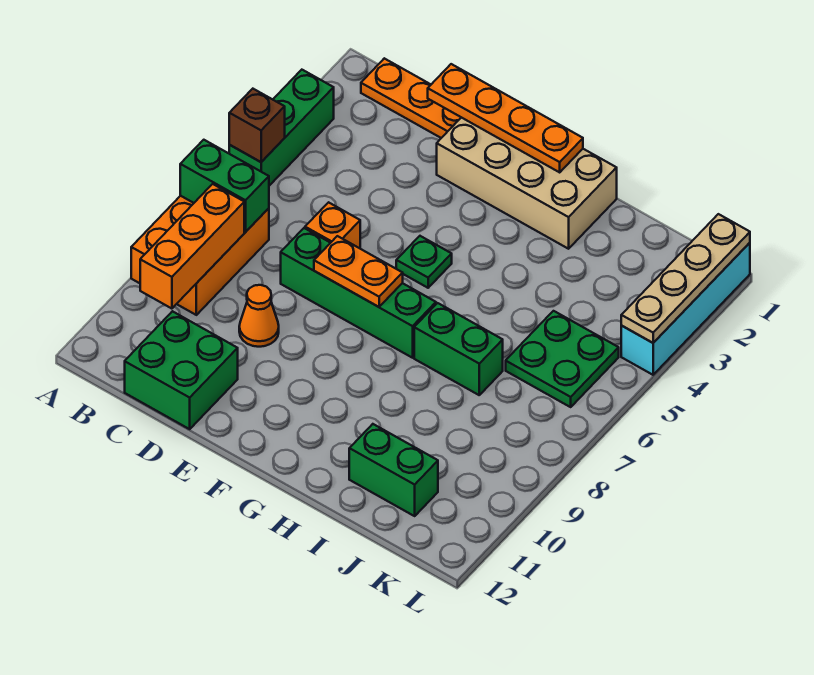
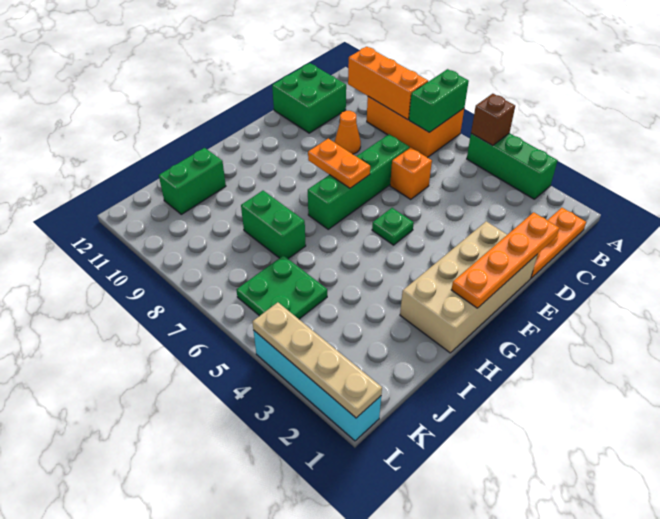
orange 1x2 plate [314,236,403,307] -> orange 1x2 plate turned to [308,139,370,188]
green 1x2 brick [414,303,503,395] -> green 1x2 brick turned to [241,191,306,259]

